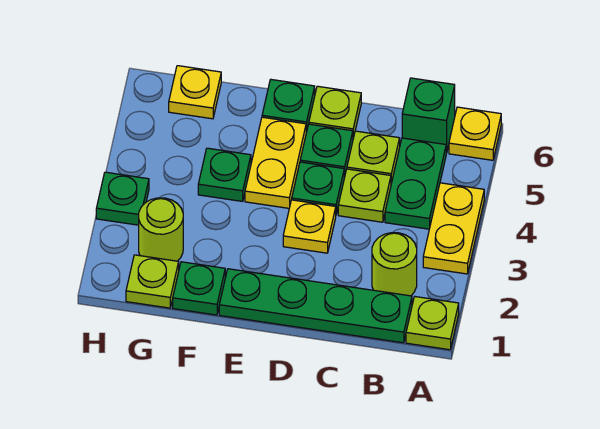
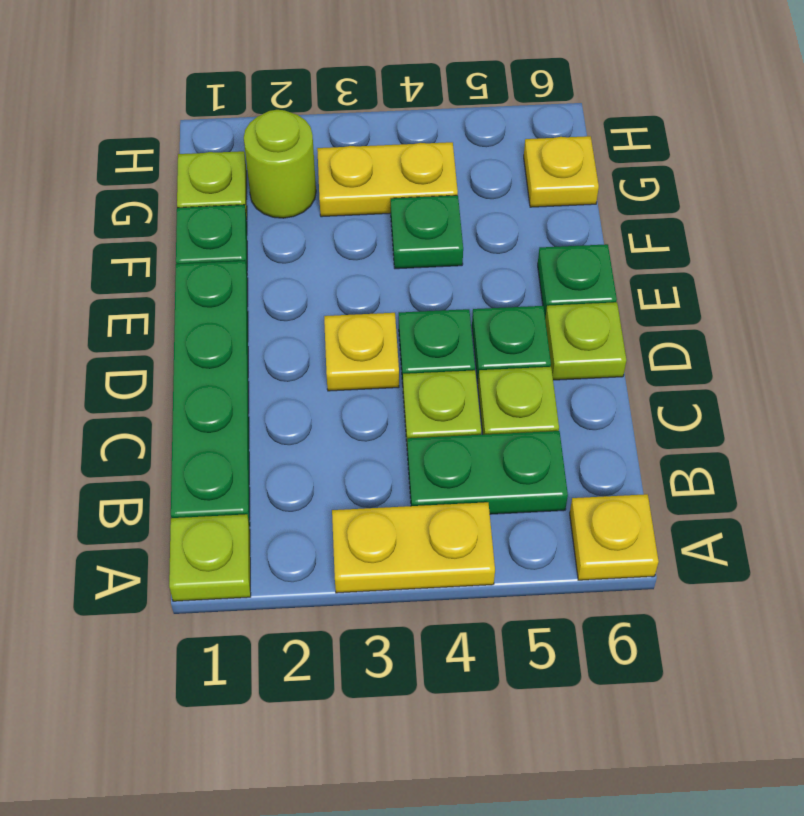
lime 1x1 round brick [372,233,417,296] -> none
green 1x1 brick [402,78,455,153] -> none
yellow 1x2 plate [245,117,306,208] -> yellow 1x2 plate moved to [317,142,458,217]
green 1x1 plate [96,172,149,225] -> none

